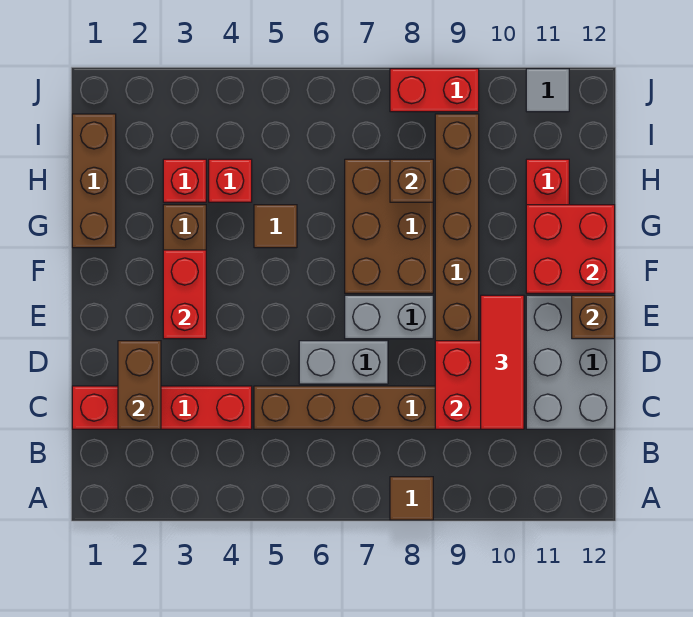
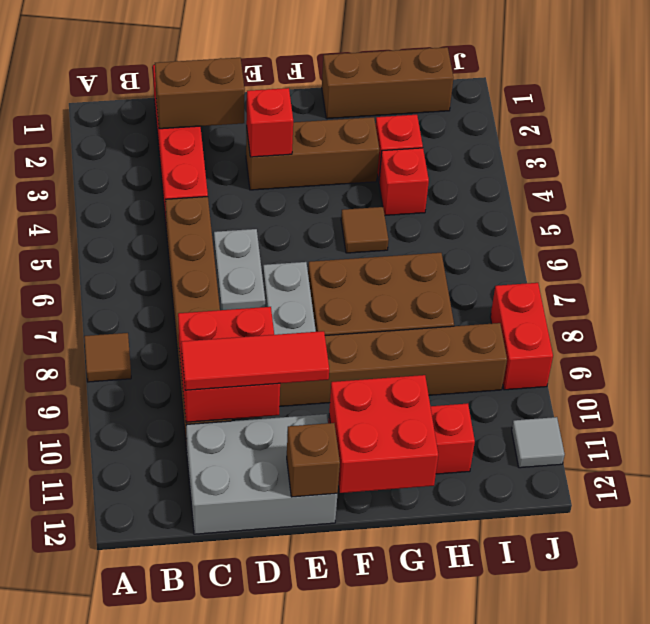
red 1x2 brick [163,250,206,339] -> red 1x1 brick [246,88,293,157]
brown 1x1 brick [390,159,433,202] -> none

